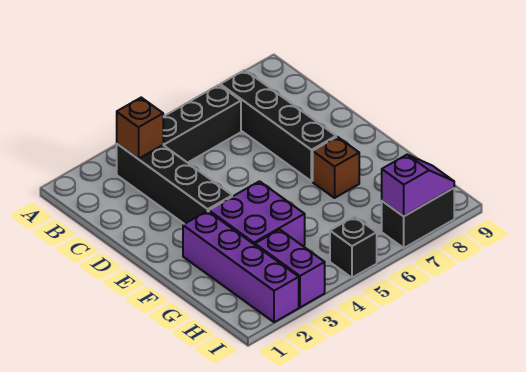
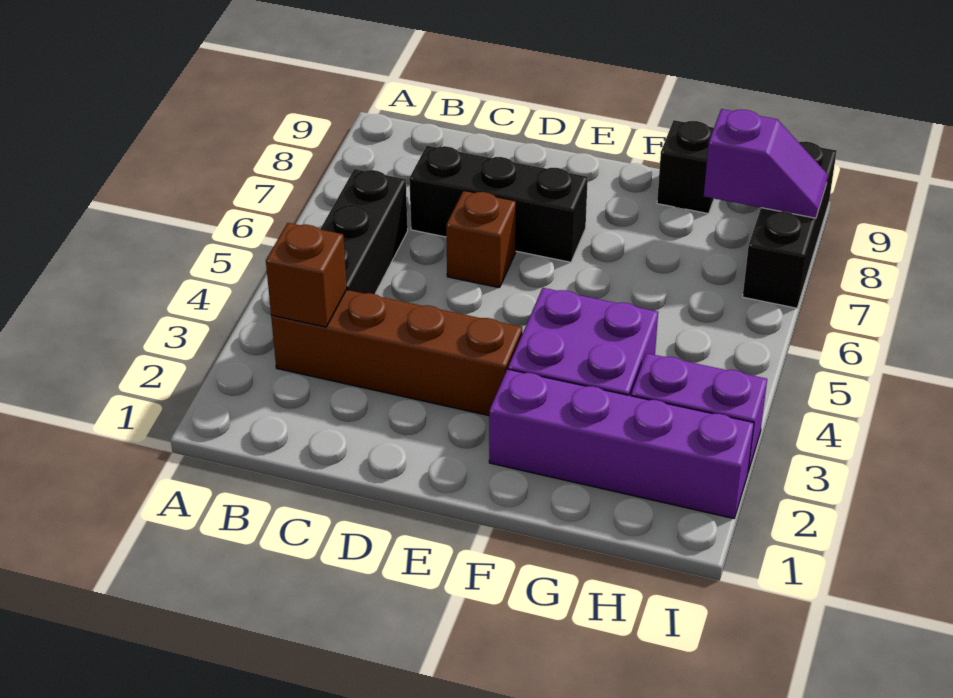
black 1x4 brick [117,144,232,224] -> brown 1x4 brick [271,290,522,416]
black 1x4 brick [220,70,336,181] -> black 1x3 brick [409,146,588,262]
brown 1x1 brick [313,137,359,198] -> brown 1x1 brick moved to [446,191,516,288]
black 1x1 brick [330,216,377,278] -> black 1x1 brick moved to [657,120,714,214]
black 1x2 brick [382,188,454,248] -> black 1x3 brick [743,141,837,308]
purple 1x2 slope [382,155,454,216] -> purple 1x2 slope turned to [704,109,828,218]

